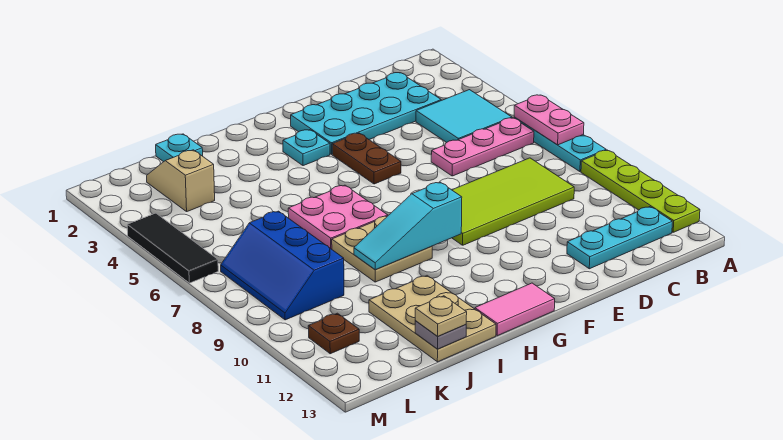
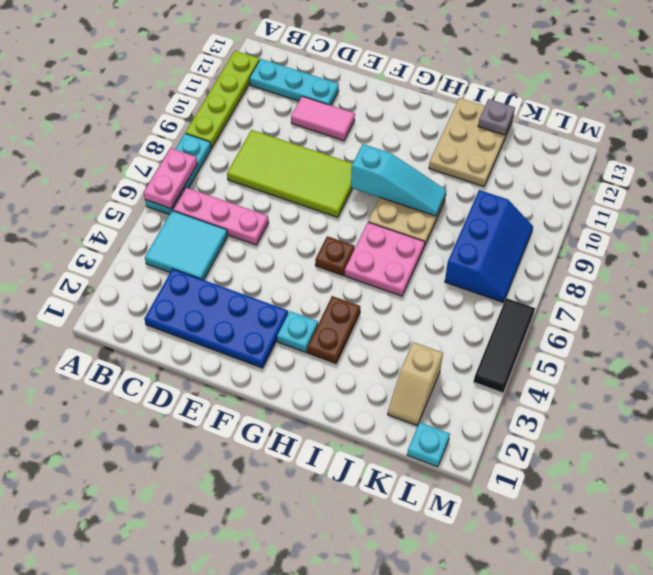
cyan 2x4 plate [291,73,441,154] -> blue 2x4 plate [144,269,288,368]
brown 1x2 plate [332,133,401,184] -> brown 1x2 plate moved to [307,296,360,363]
pink 1x2 tile [475,283,555,336] -> pink 1x2 tile moved to [291,96,355,141]
cyan 1x1 plate [156,134,203,162] -> cyan 1x1 plate moved to [407,422,450,467]
tan 1x1 plate [415,296,467,336] -> none
brown 1x1 plate [308,313,359,354] -> brown 1x1 plate moved to [315,236,355,275]

